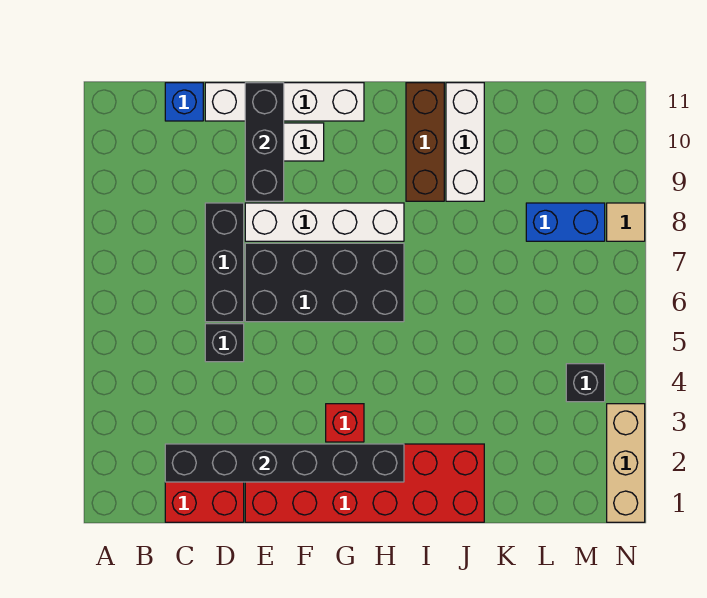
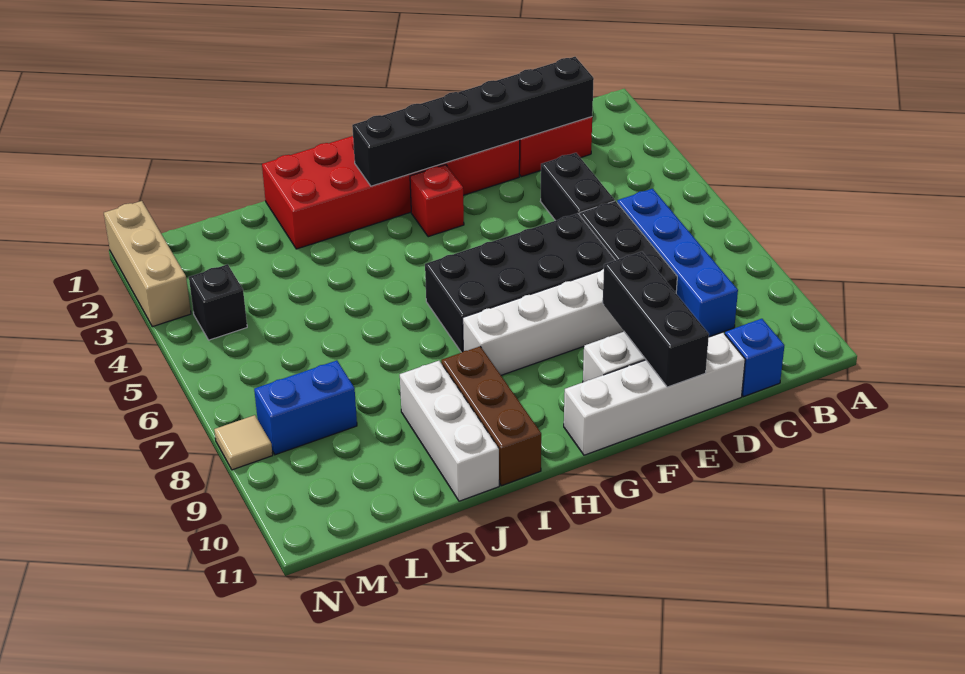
none -> blue 1x4 brick [617,189,738,337]
black 1x1 brick [205,324,244,362] -> black 1x2 brick [540,153,615,221]

